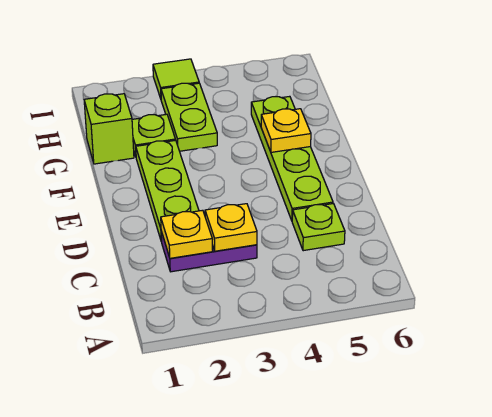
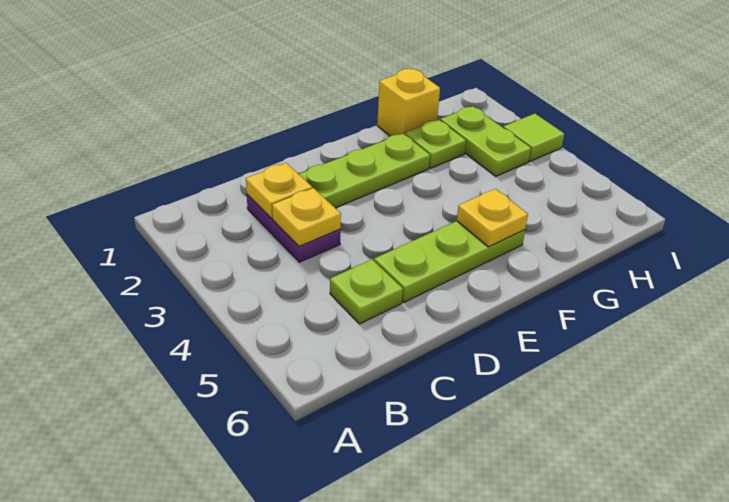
lime 1x4 plate [251,96,333,221] -> lime 1x3 plate [374,221,525,302]
lime 1x1 brick [84,94,134,164] -> yellow 1x1 brick [377,69,440,136]
lime 1x2 plate [161,83,217,151] -> lime 1x2 plate turned to [440,106,531,176]

